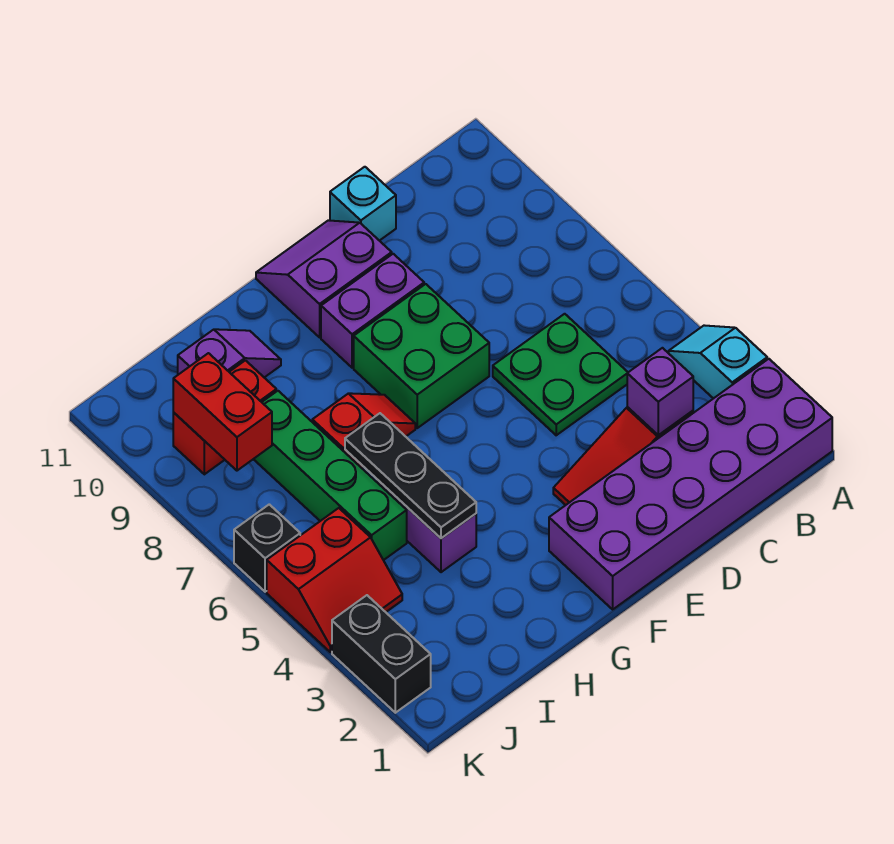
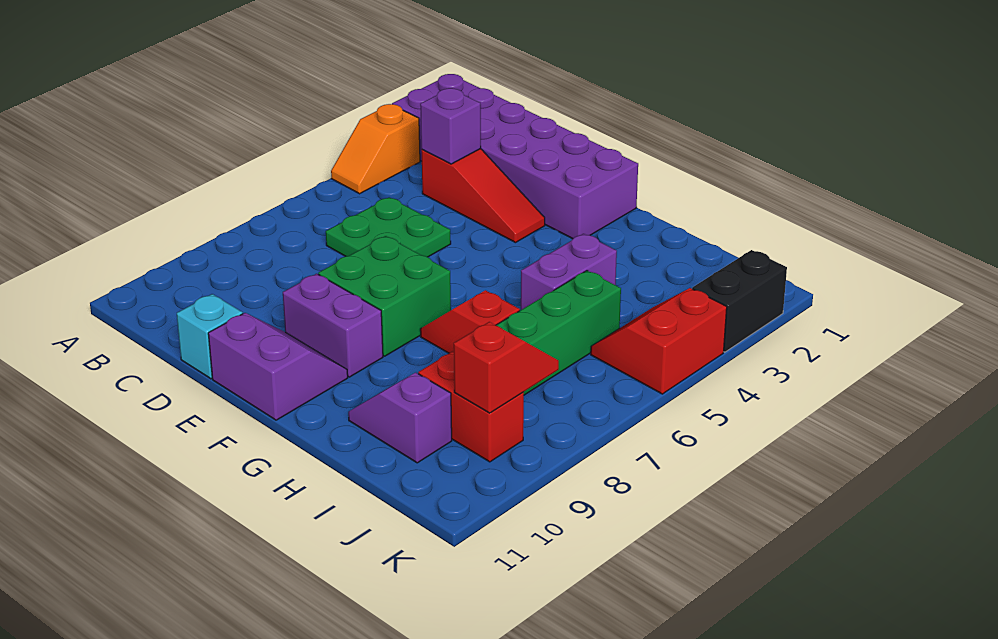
cyan 1x2 slope [669,325,767,399] -> orange 1x2 slope [331,104,420,194]
purple 2x2 slope [256,220,392,337] -> purple 2x2 slope turned to [208,313,348,420]
black 1x3 plate [345,413,476,538] -> none
red 2x2 slope [267,508,402,652] -> red 2x2 slope turned to [591,288,727,394]
red 1x2 brick [173,353,272,471] -> red 1x2 slope [454,322,559,413]
black 1x1 brick [234,504,300,592] -> none

